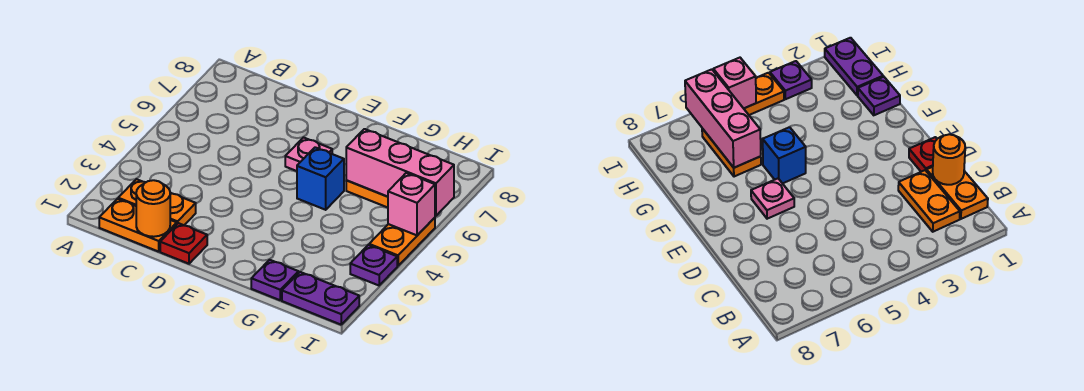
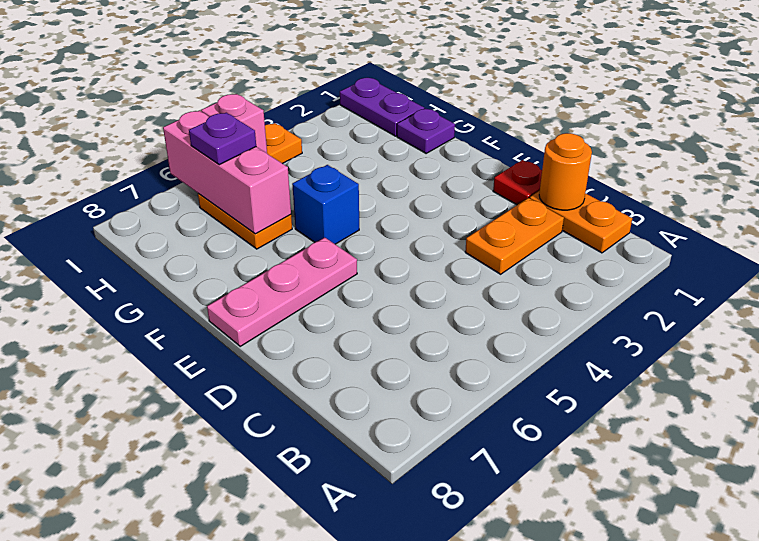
orange 1x2 plate [118,179,196,225] -> orange 1x2 plate turned to [465,198,564,274]
pink 1x1 plate [285,138,332,171] -> pink 1x3 plate [207,238,357,346]
purple 1x1 plate [350,245,397,285] -> purple 1x1 plate moved to [189,113,256,165]

